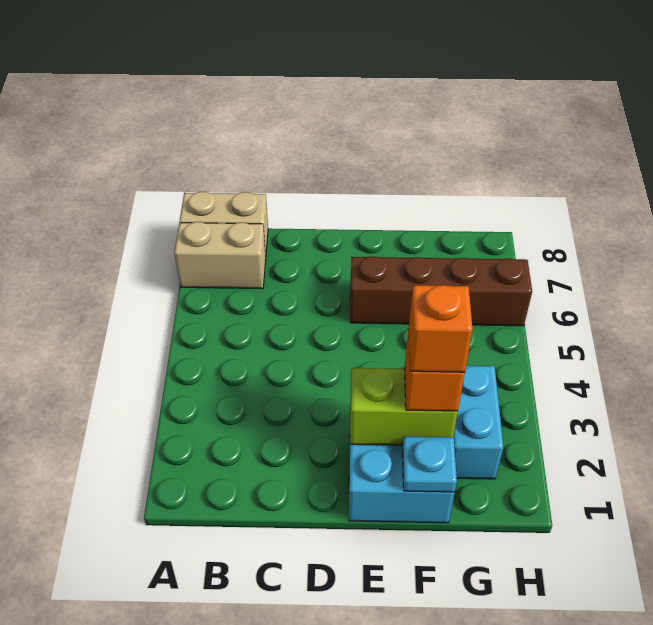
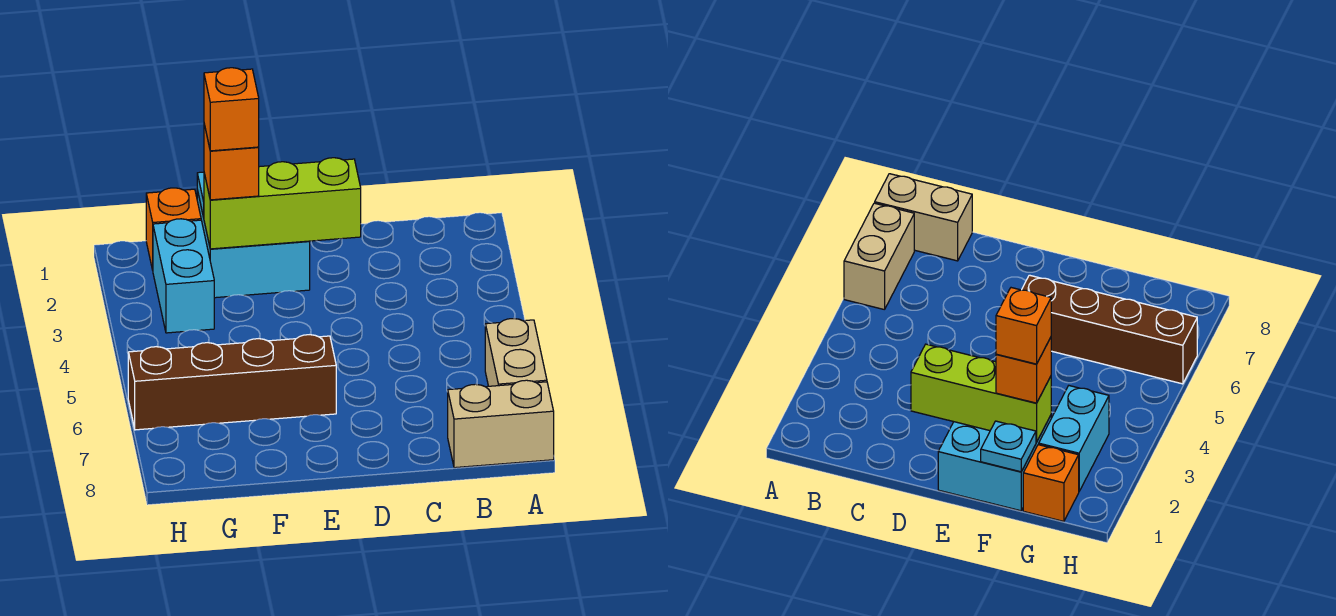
tan 1x2 brick [174,222,266,289] -> tan 1x2 brick turned to [485,318,547,386]
lime 1x2 brick [350,368,458,445] -> lime 1x3 brick [204,158,361,249]
none -> orange 1x1 brick [146,188,201,270]

